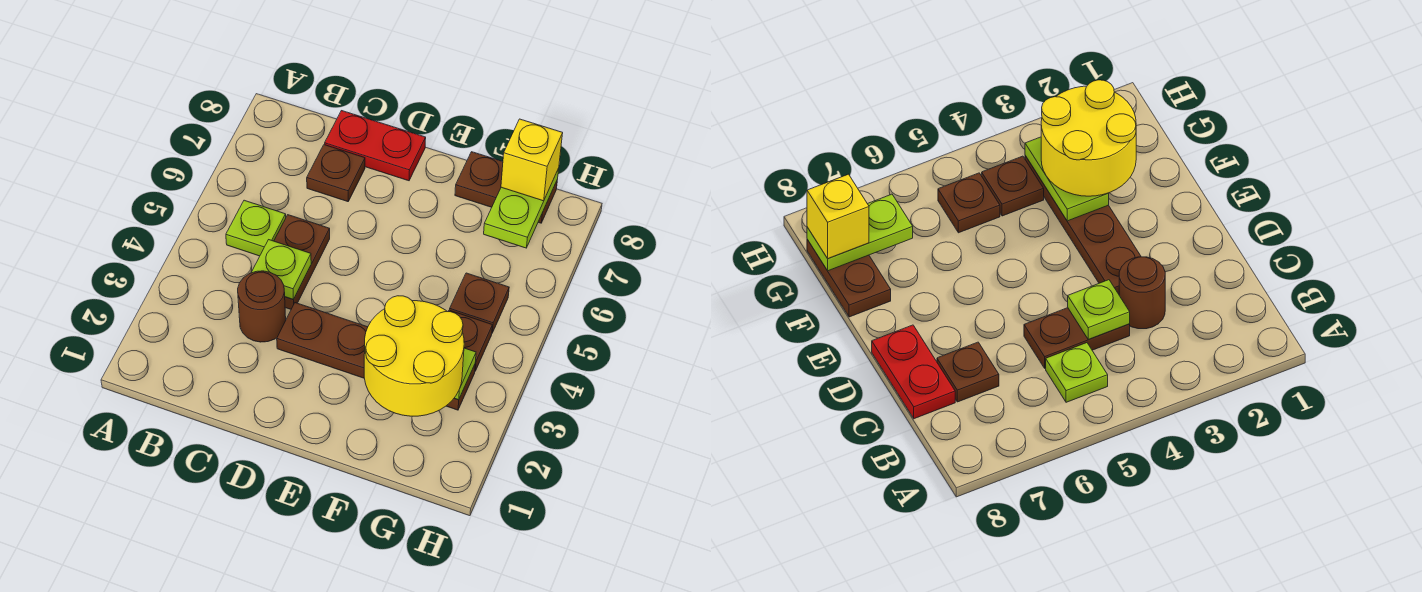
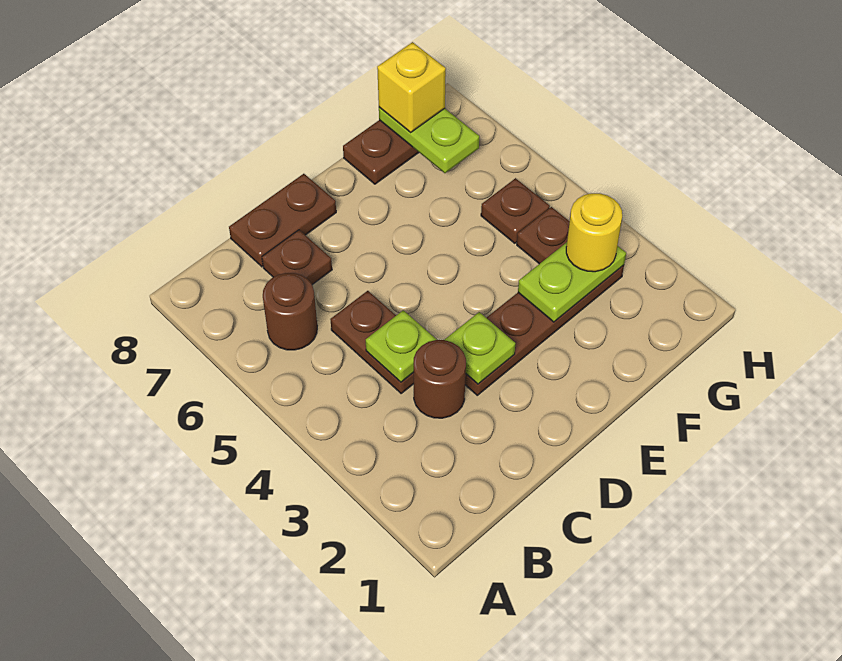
lime 1x1 plate [226,200,286,256] -> lime 1x1 plate moved to [444,312,515,384]
none -> brown 1x1 round brick [263,273,317,350]
red 1x2 plate [325,111,426,181] -> brown 1x2 plate [229,174,336,267]
yellow 2x2 round brick [364,296,464,416] -> yellow 1x1 round brick [566,193,622,272]

